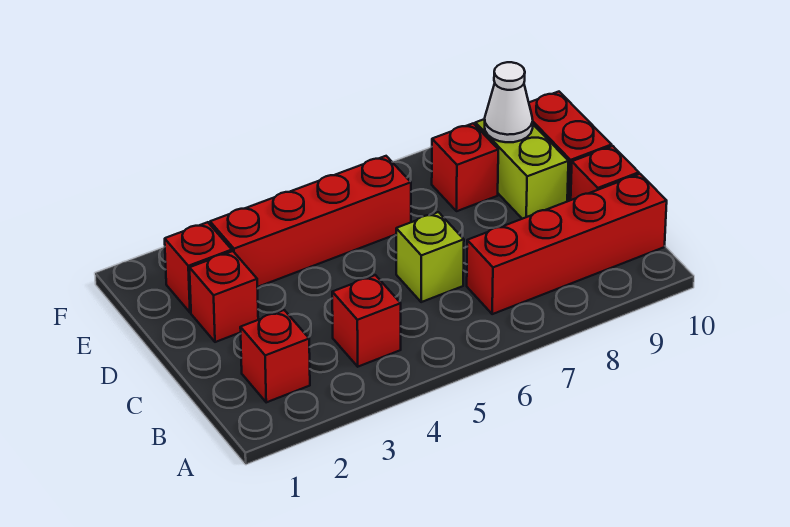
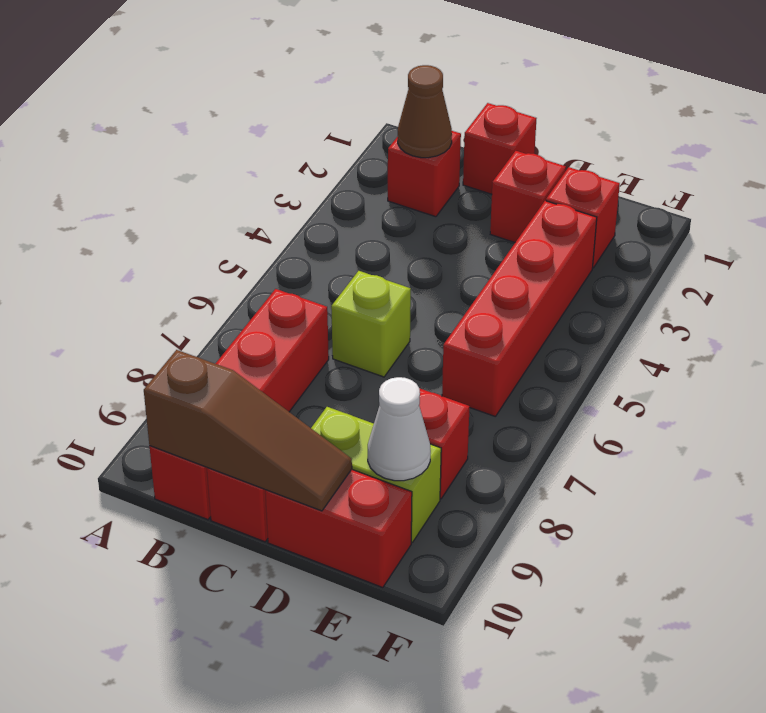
none -> brown 1x1 cone [398,65,452,158]
red 1x1 brick [332,275,401,367] -> red 1x1 brick moved to [463,103,537,194]
none -> brown 1x3 slope [144,350,352,511]

